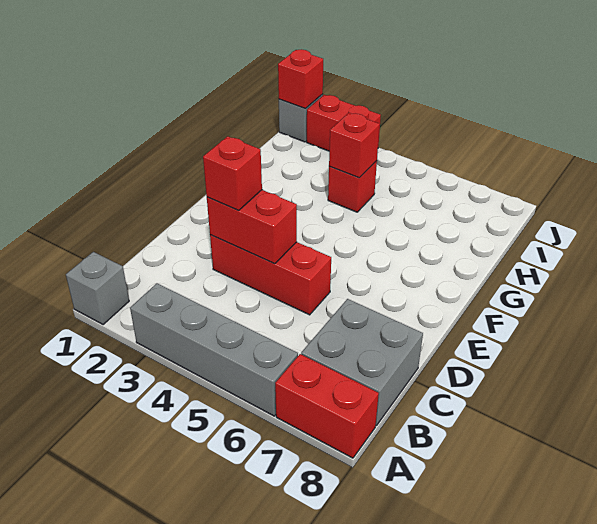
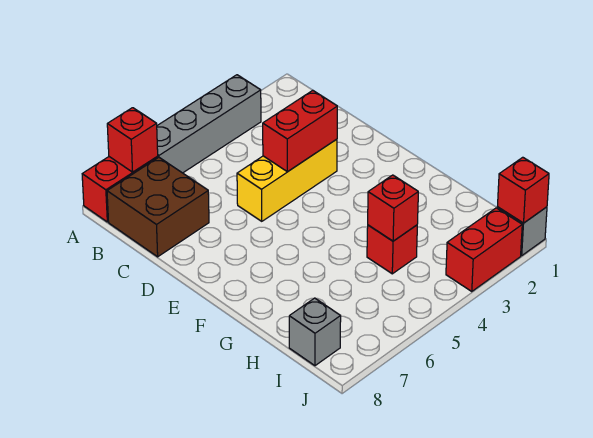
grey 1x1 brick [66,252,129,325] -> grey 1x1 brick moved to [289,298,341,366]
grey 2x2 brick [301,299,423,426] -> brown 2x2 brick [107,157,209,257]
red 1x3 brick [210,235,331,315] -> yellow 1x3 brick [237,139,337,221]
red 1x1 brick [203,136,262,210] -> red 1x1 brick moved to [107,108,158,172]

